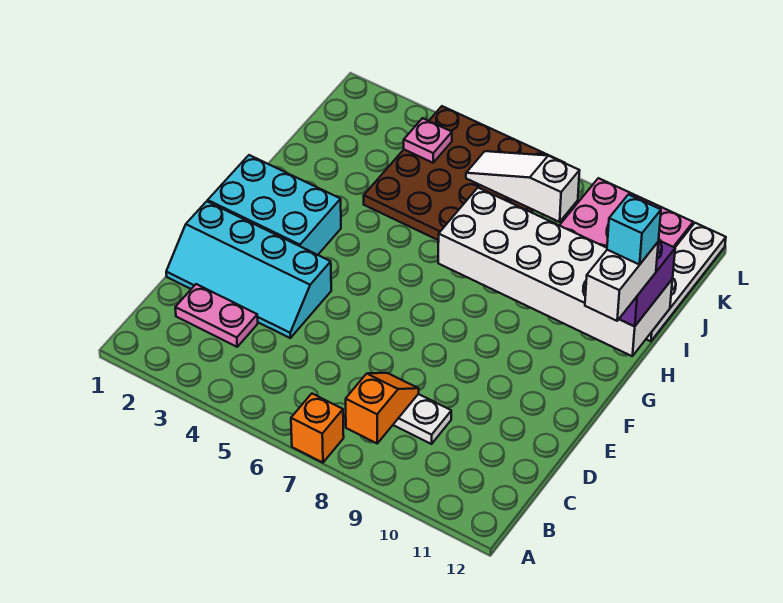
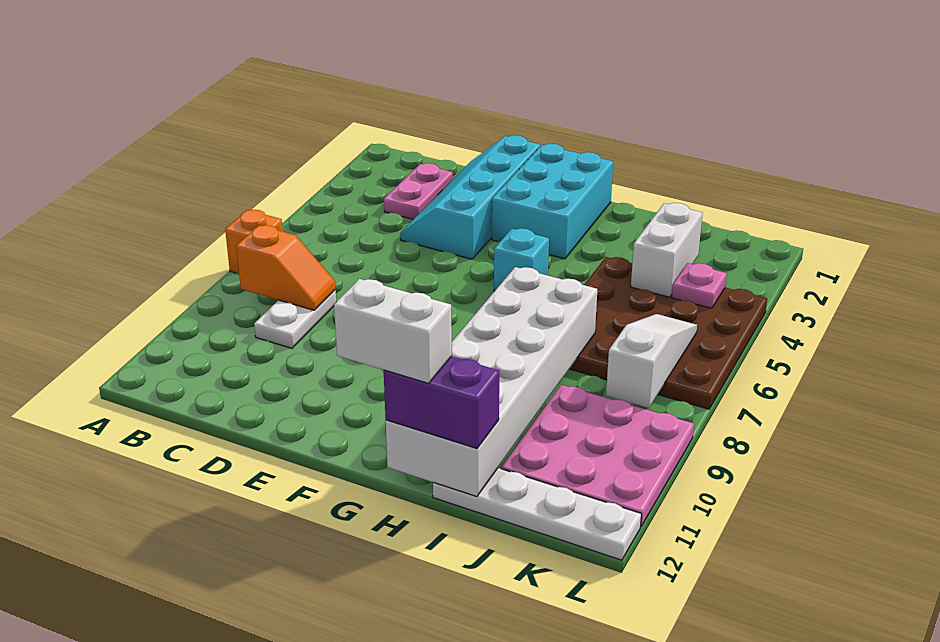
cyan 1x1 brick [607,195,661,265] -> cyan 1x1 brick moved to [494,229,549,291]
none -> white 1x2 brick [631,203,703,297]

